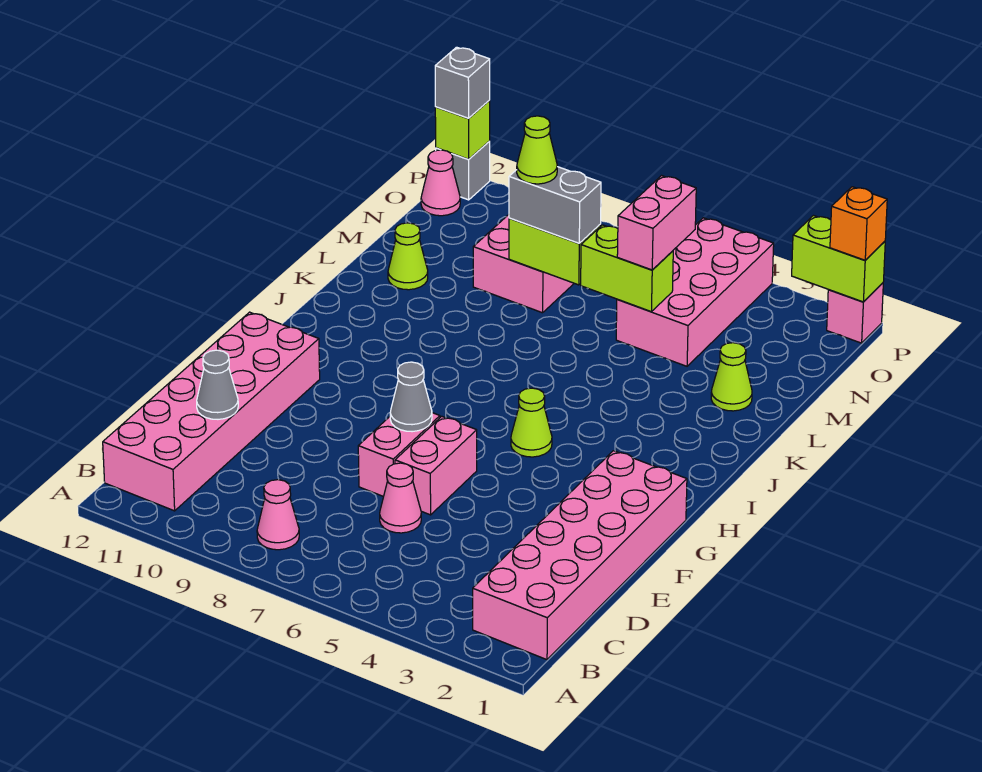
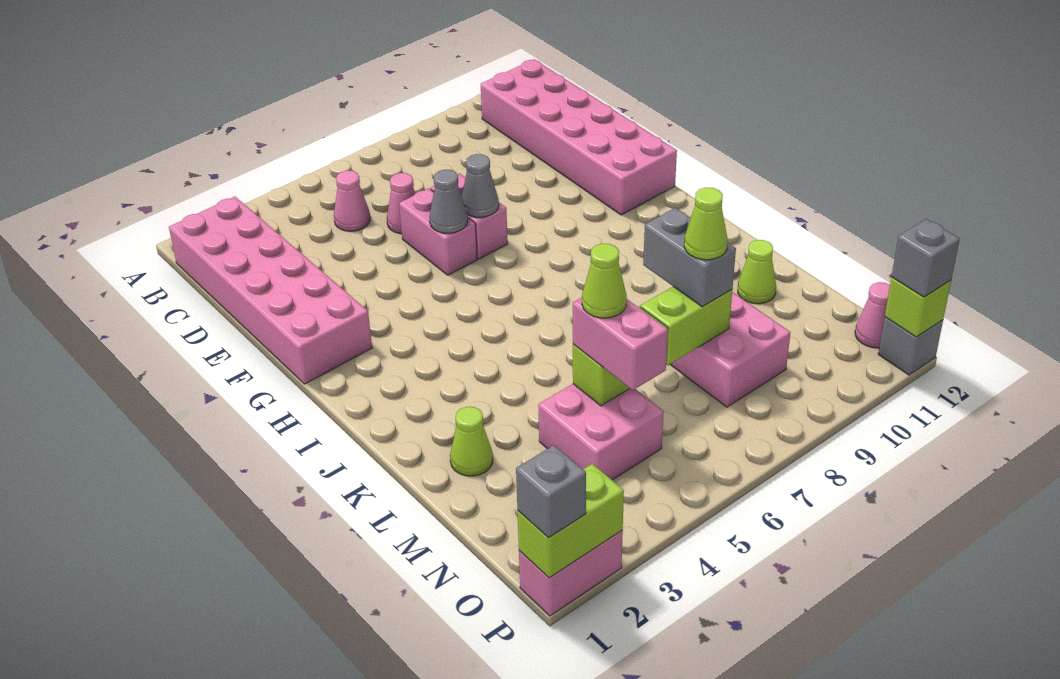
pink 1x1 cone [257,480,299,550] -> pink 1x1 cone moved to [334,171,370,231]
grey 1x1 cone [197,350,238,419] -> grey 1x1 cone moved to [429,170,468,233]
lime 1x1 cone [511,388,552,457] -> lime 1x1 cone moved to [582,244,627,318]
pink 2x4 brick [616,218,774,366] -> pink 2x2 brick [538,384,664,480]
grey 1x2 brick [509,167,601,243] -> grey 1x2 brick turned to [643,208,736,307]
pink 1x1 brick [827,283,883,343] -> pink 1x2 brick [519,530,623,616]
orange 1x1 brick [830,187,887,260] -> grey 1x1 brick [516,445,586,538]

